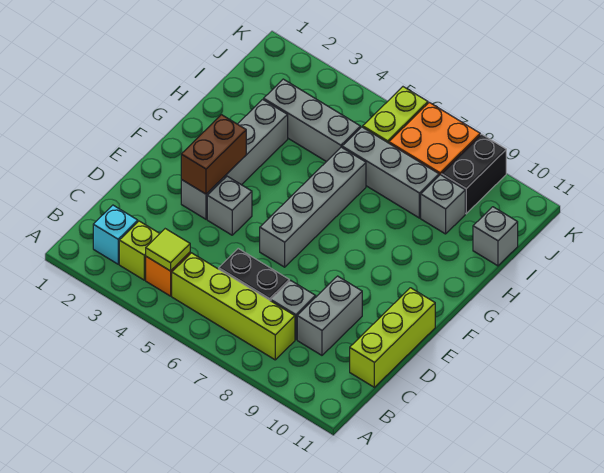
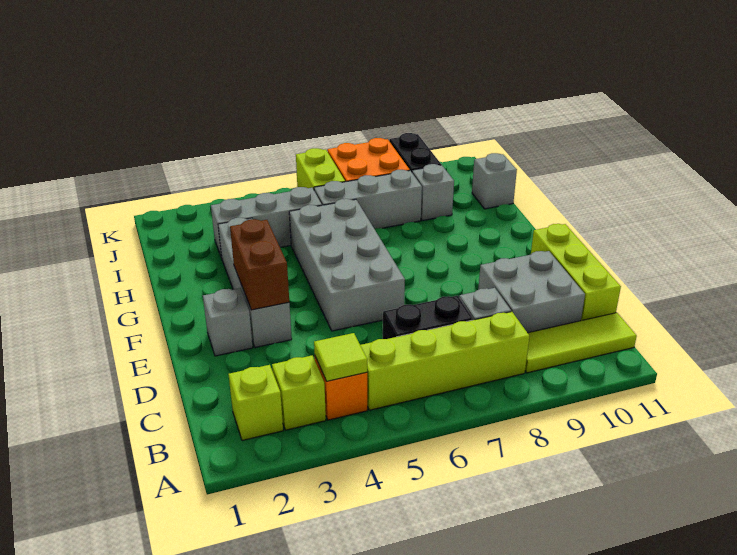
cyan 1x1 brick [93,205,138,264] -> lime 1x1 brick [229,365,283,441]
none -> lime 1x3 tile [525,313,637,373]
grey 1x2 brick [297,276,362,355] -> grey 2x2 brick [478,251,585,333]
grey 1x1 brick [207,176,252,235] -> grey 1x1 brick moved to [203,288,253,356]
grey 1x4 brick [260,147,366,267] -> grey 2x4 brick [289,199,405,331]

